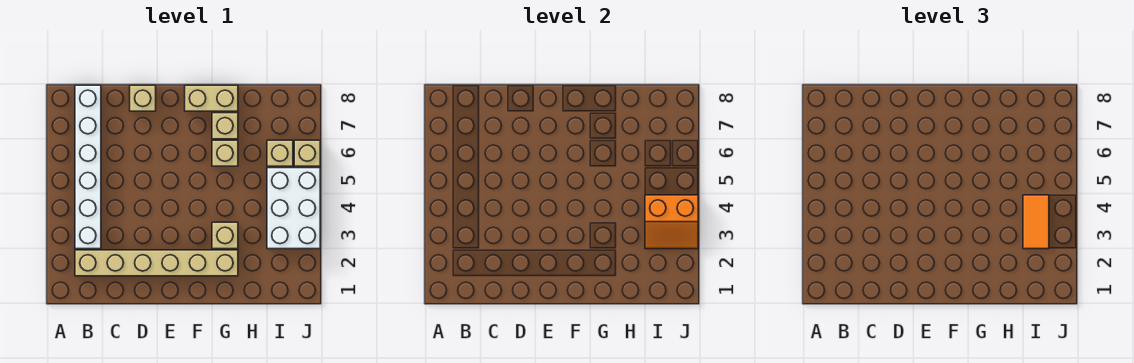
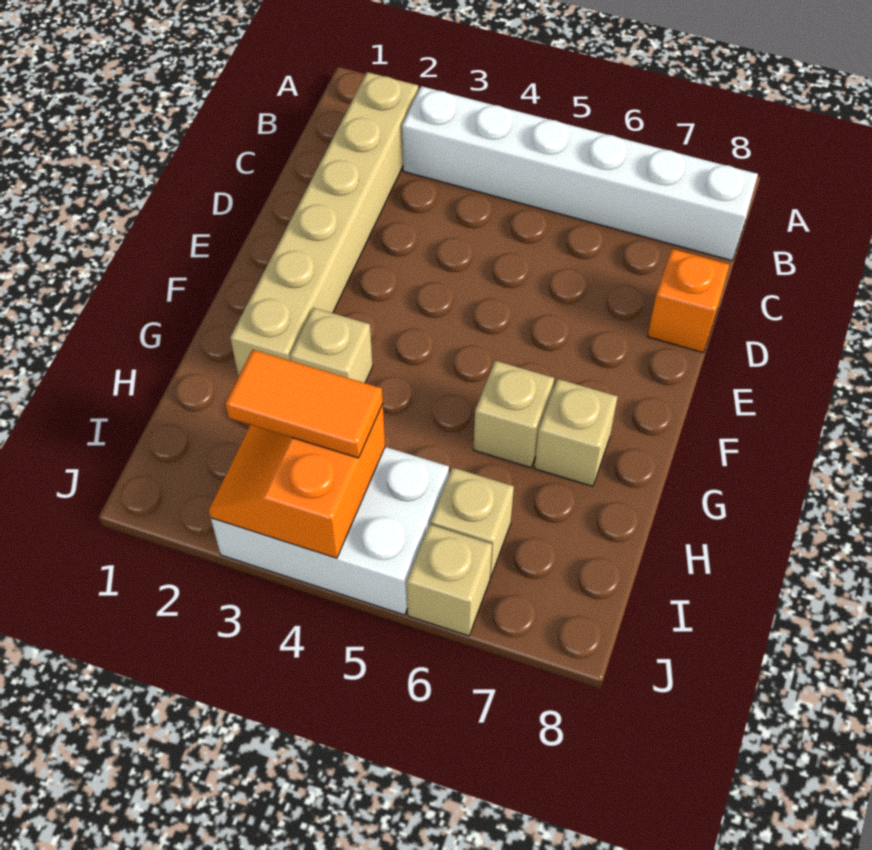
tan 1x1 brick [130,85,156,111] -> orange 1x1 brick [647,249,729,353]
tan 1x2 brick [185,85,238,111] -> none

